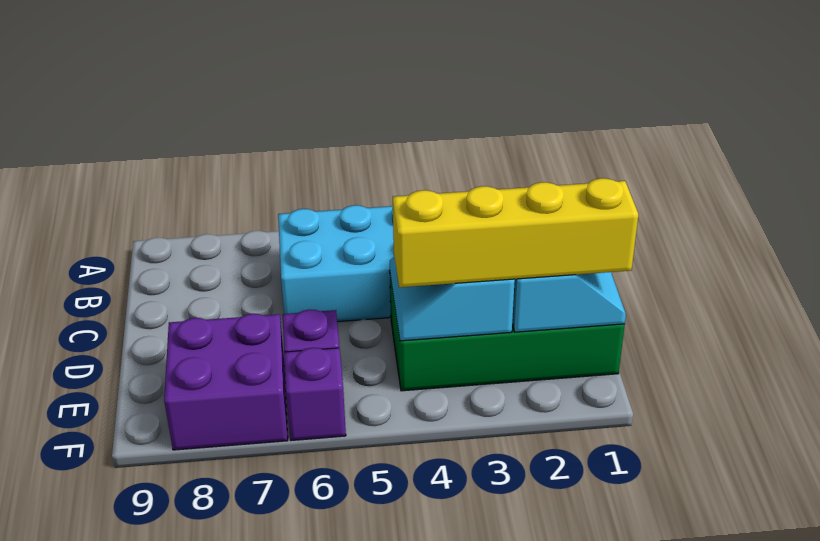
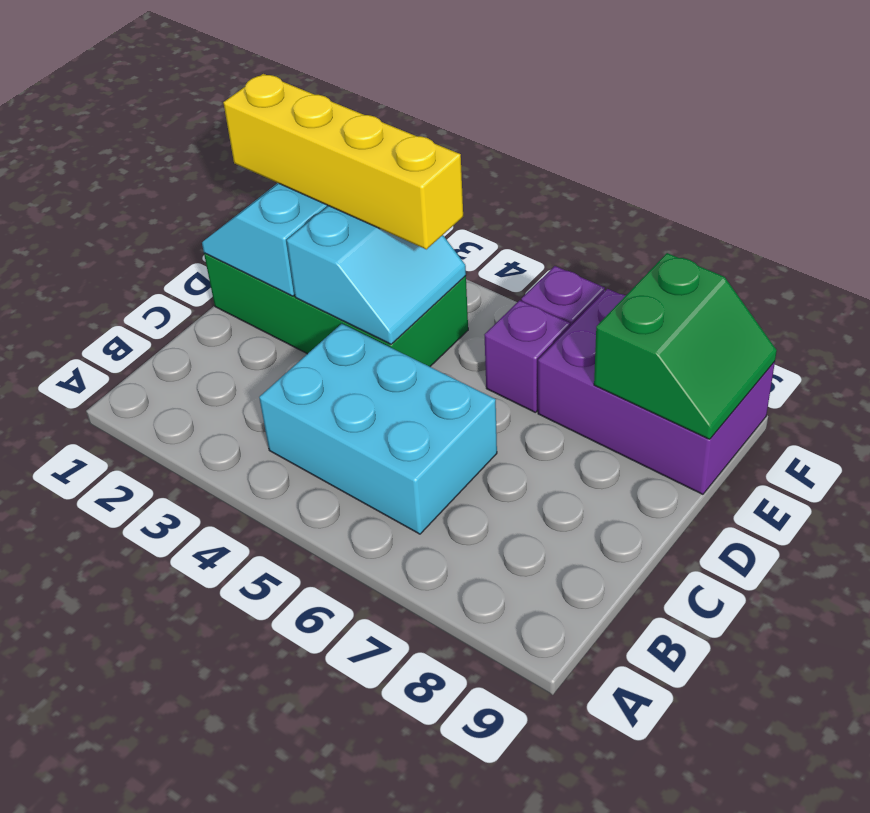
purple 2x2 brick [164,314,288,450] -> purple 2x3 brick [538,289,775,494]
none -> green 2x2 slope [594,253,777,439]

